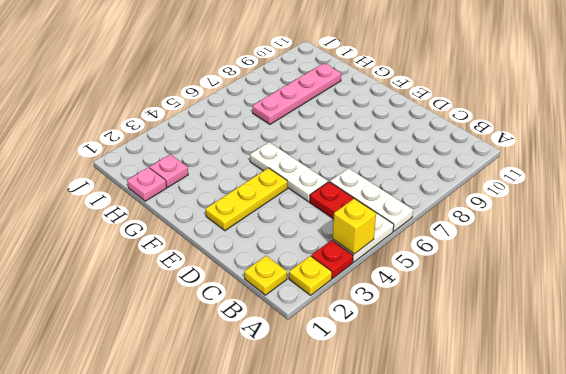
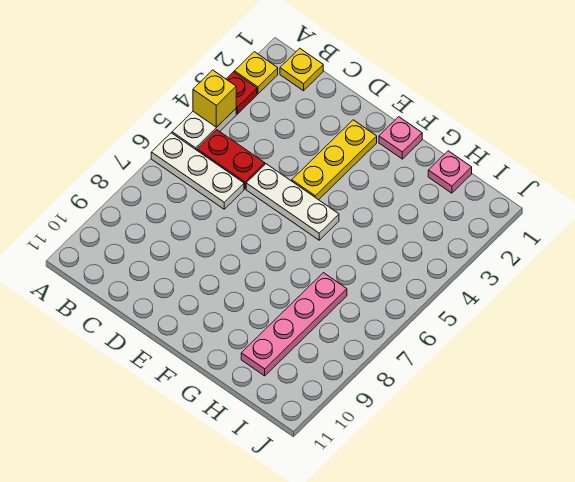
pink 1x1 plate [150,154,188,187] -> pink 1x1 plate moved to [379,117,422,159]

